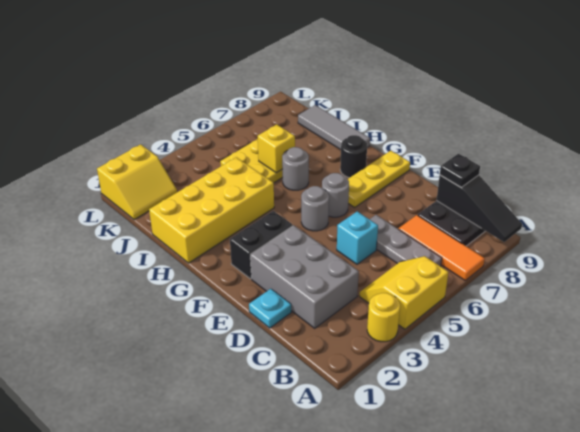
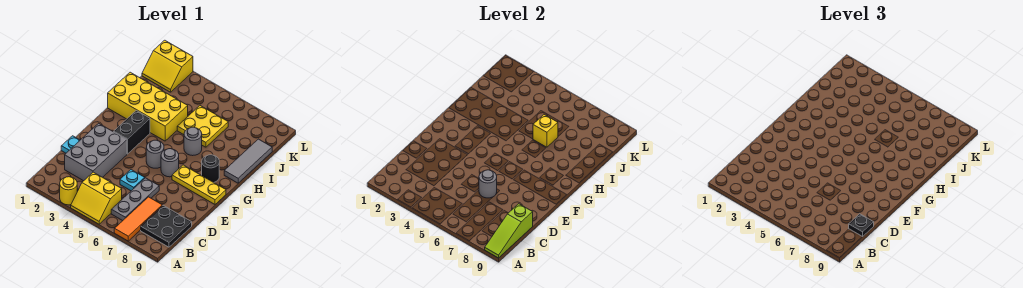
yellow 2x2 slope [359,256,448,329] -> yellow 2x2 slope turned to [71,172,122,224]
black 1x3 slope [436,175,522,242] -> lime 1x3 slope [485,204,533,258]
cyan 1x1 brick [337,211,378,264] -> cyan 1x1 plate [120,170,145,191]
none -> grey 1x1 round brick [479,170,497,198]
black 1x2 brick [230,211,293,279] -> black 1x2 brick turned to [114,111,150,154]

